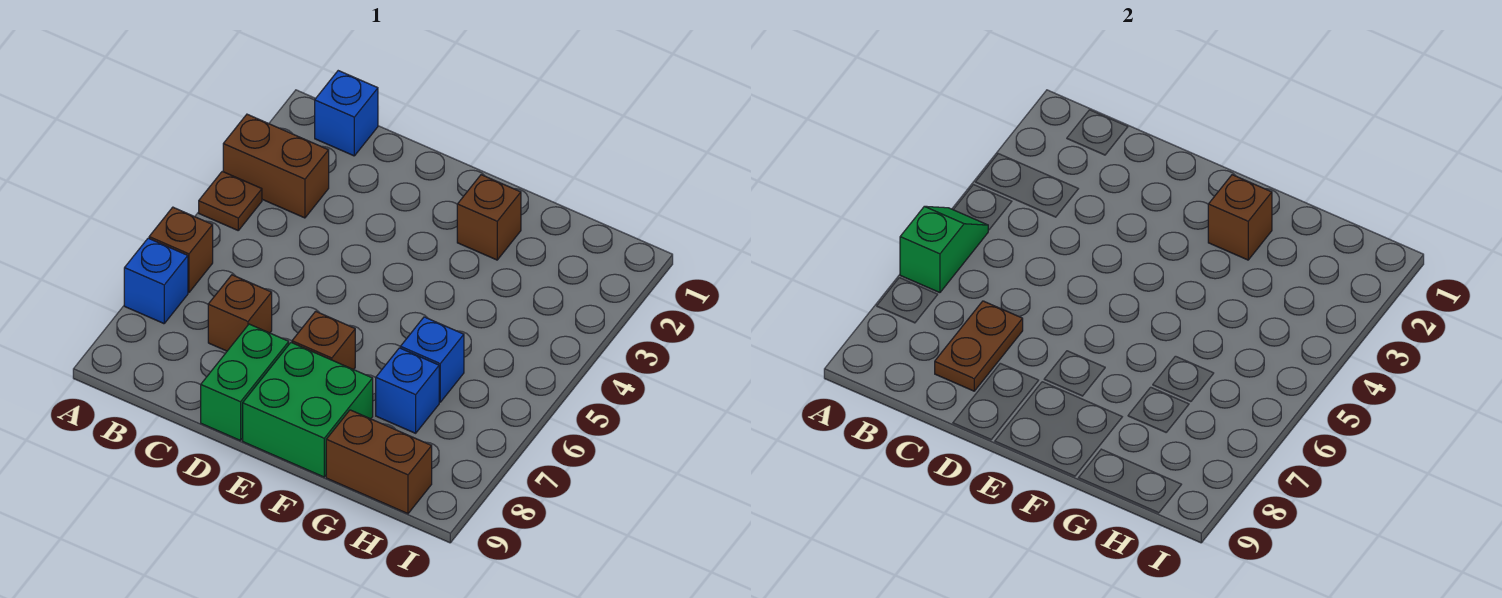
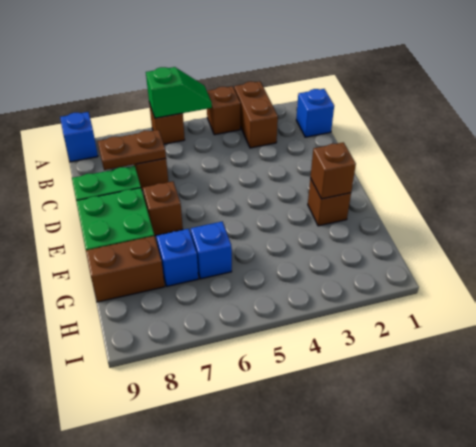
brown 1x1 plate [199,171,262,230] -> brown 1x1 brick [207,86,241,135]
blue 1x1 brick [124,238,188,324] -> blue 1x1 brick moved to [60,112,98,162]
brown 1x2 brick [326,410,432,514] -> brown 1x2 brick turned to [86,236,165,302]

